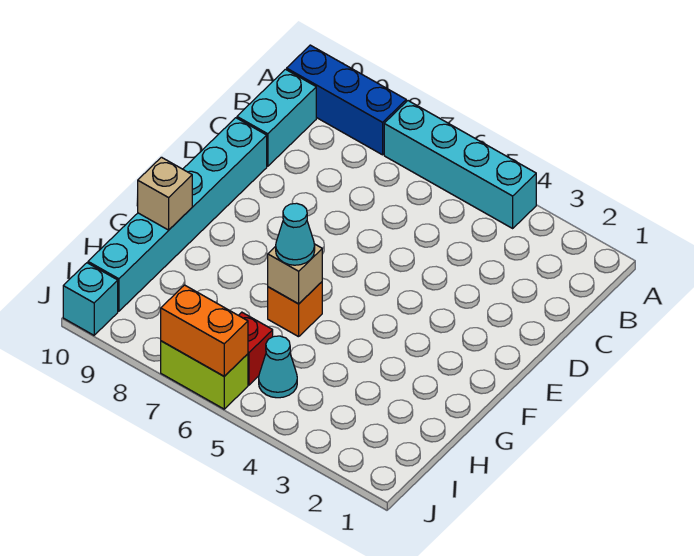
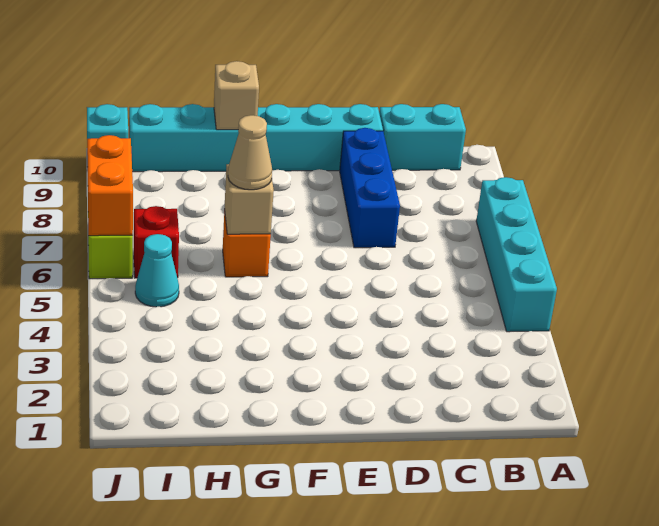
blue 1x3 brick [287,45,406,155] -> blue 1x3 brick moved to [340,128,400,248]
cyan 1x1 cone [276,203,315,265] -> tan 1x1 cone [228,115,272,190]

